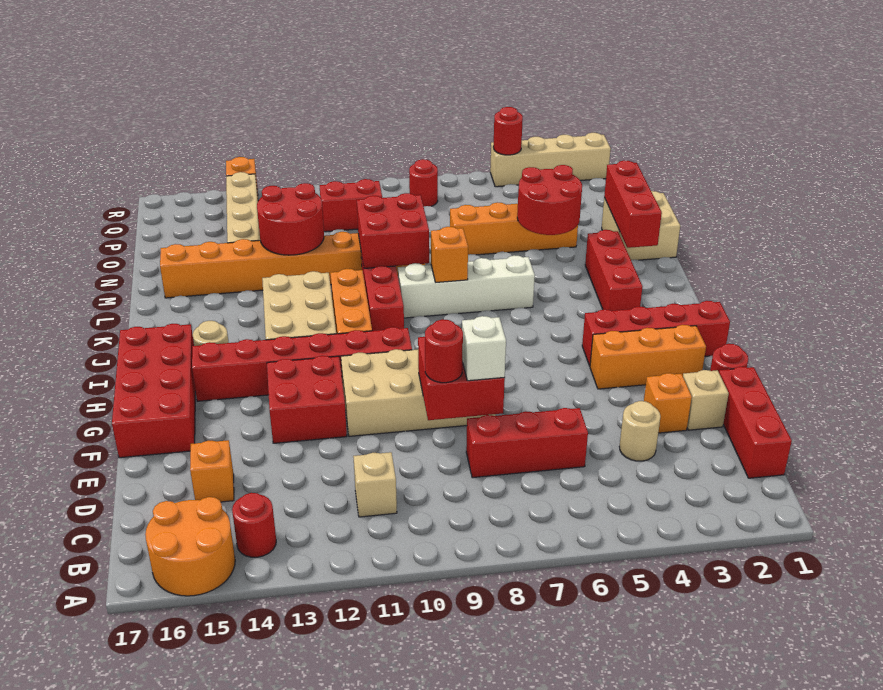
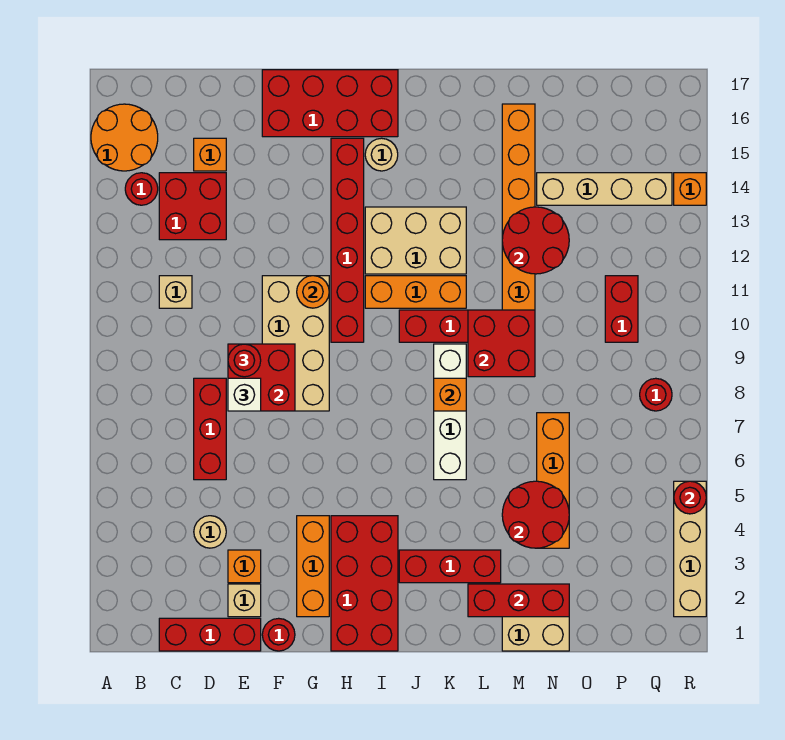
red 2x2 brick [267,356,347,443] -> red 2x2 brick moved to [159,173,226,240]
none -> orange 1x1 round brick [297,276,329,308]
red 1x4 brick [582,301,730,366] -> red 2x4 brick [331,516,398,651]

